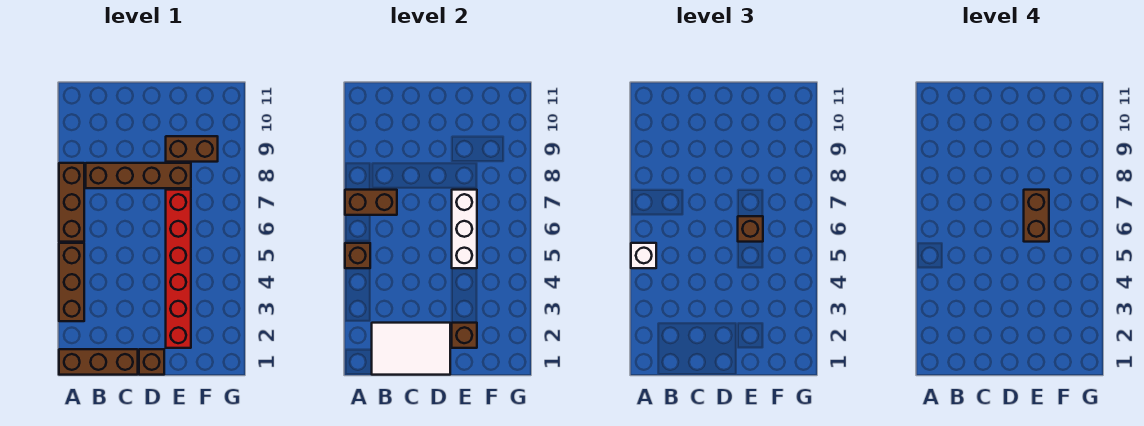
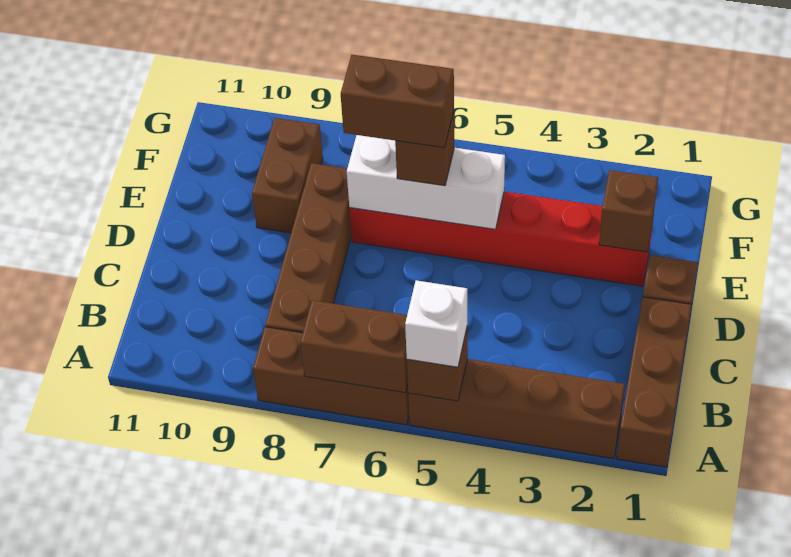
brown 1x3 brick [59,243,84,321] -> brown 1x4 brick [408,359,625,459]
brown 1x2 brick [345,190,397,215] -> brown 1x2 brick turned to [300,300,408,393]
white 2x3 tile [372,323,450,375] -> none

